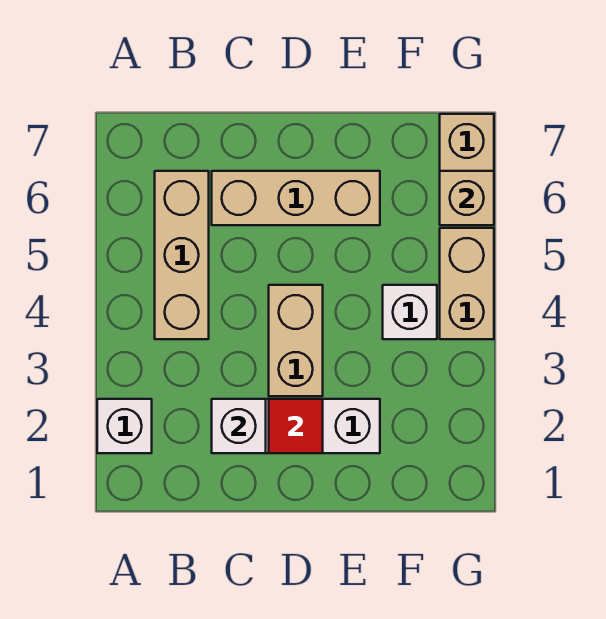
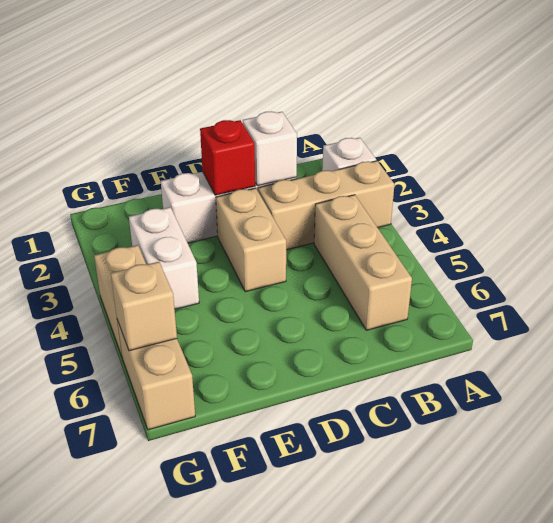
tan 1x3 brick [212,171,380,225] -> tan 1x3 brick moved to [258,161,395,250]
red 1x1 tile [269,399,323,453] -> red 1x1 brick [200,120,255,195]
white 1x1 brick [383,285,437,339] -> white 1x2 brick [129,207,199,309]

